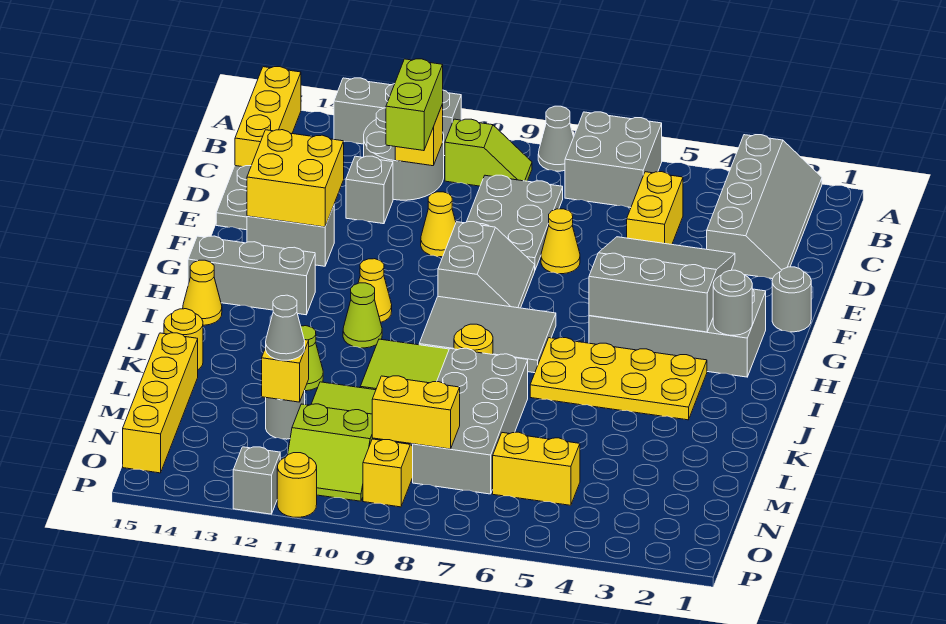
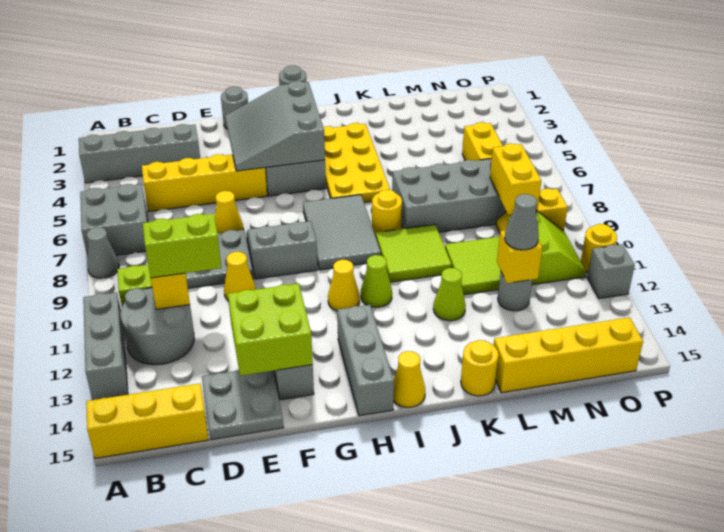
yellow 1x2 brick [627,172,683,244] -> yellow 1x4 brick [142,154,267,211]
grey 1x1 brick [346,156,393,224] -> none
yellow 2x2 brick [247,130,344,227] -> lime 2x2 brick [228,284,313,376]

